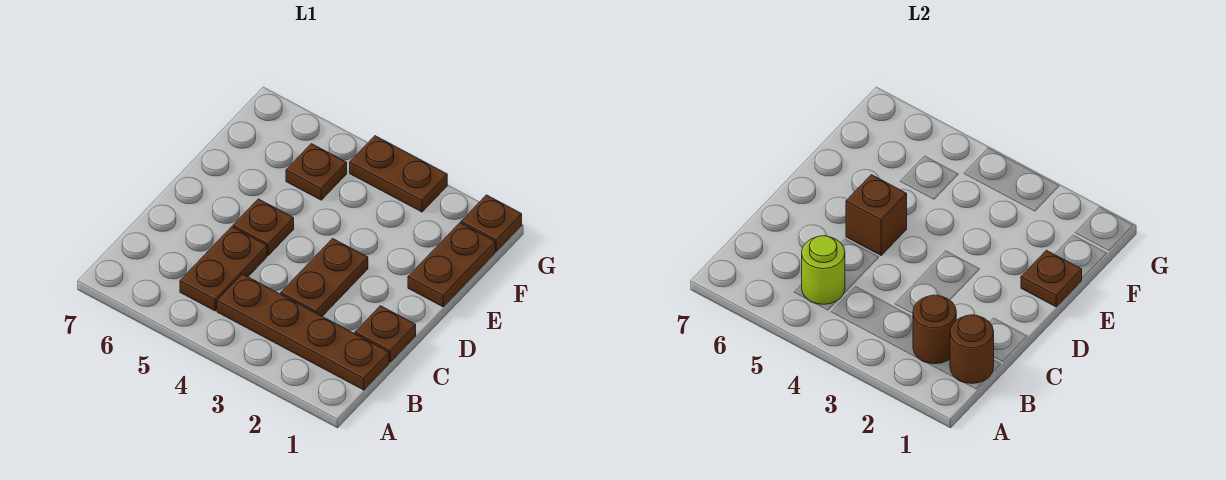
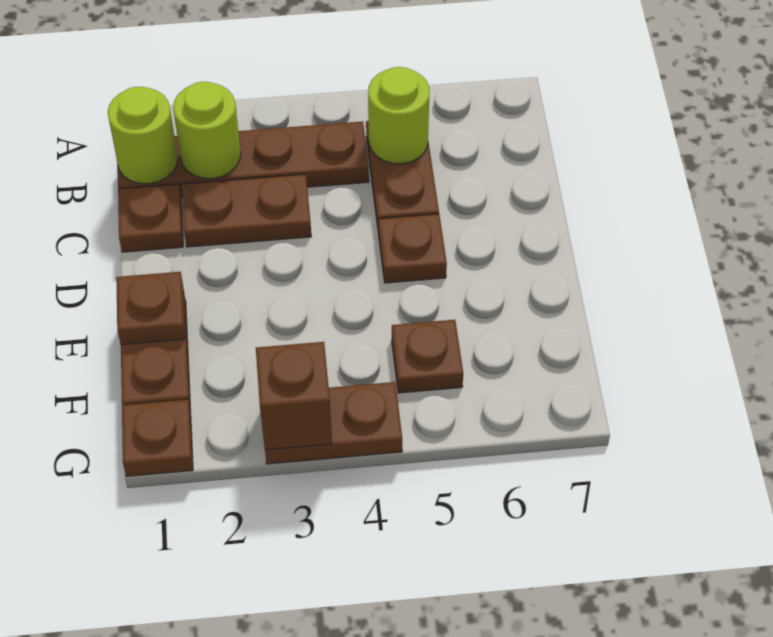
brown 1x1 round brick [950,315,994,383] -> lime 1x1 round brick [108,87,178,184]
brown 1x1 round brick [913,295,956,364] -> lime 1x1 round brick [173,82,241,179]
brown 1x2 plate [281,239,368,316] -> brown 1x2 plate turned to [182,174,311,247]
brown 1x1 brick [846,175,907,255] -> brown 1x1 brick moved to [256,342,332,450]

